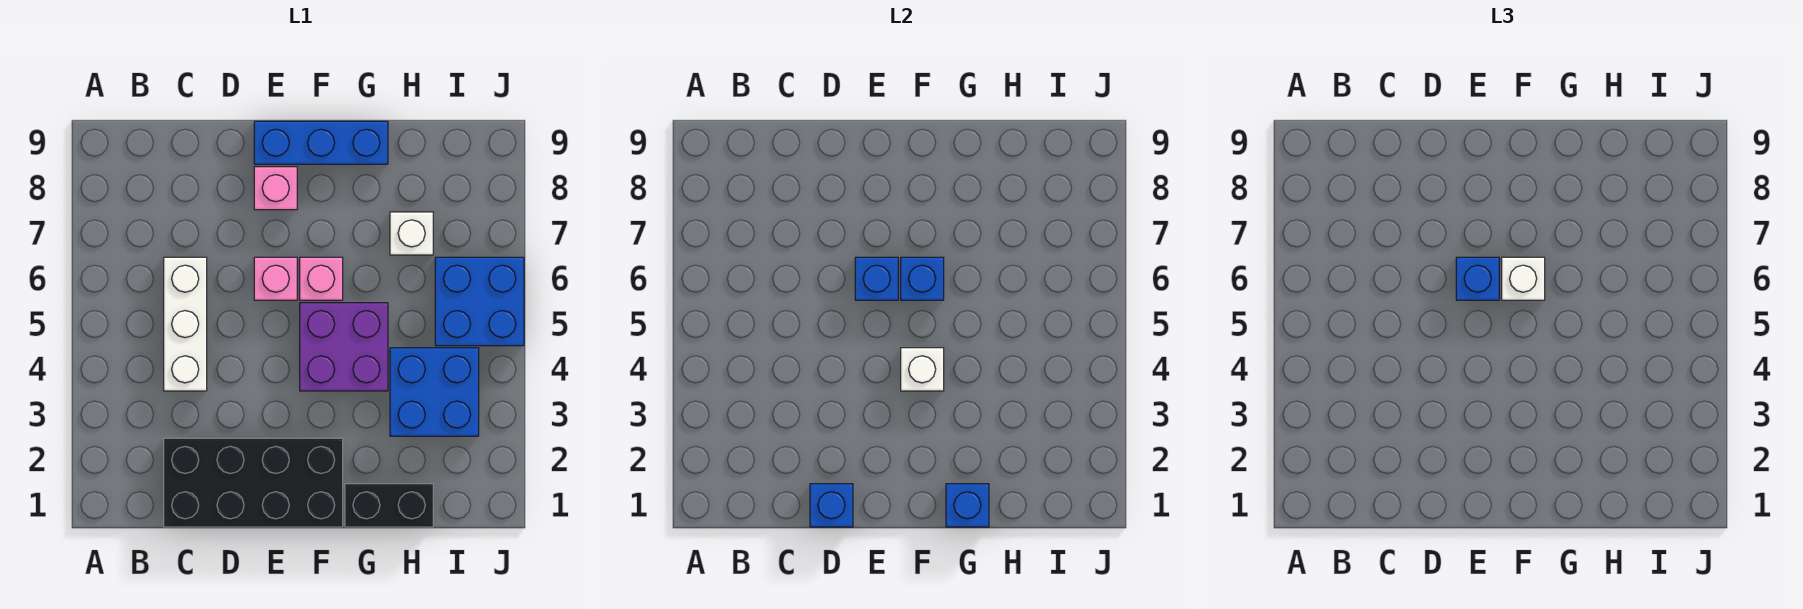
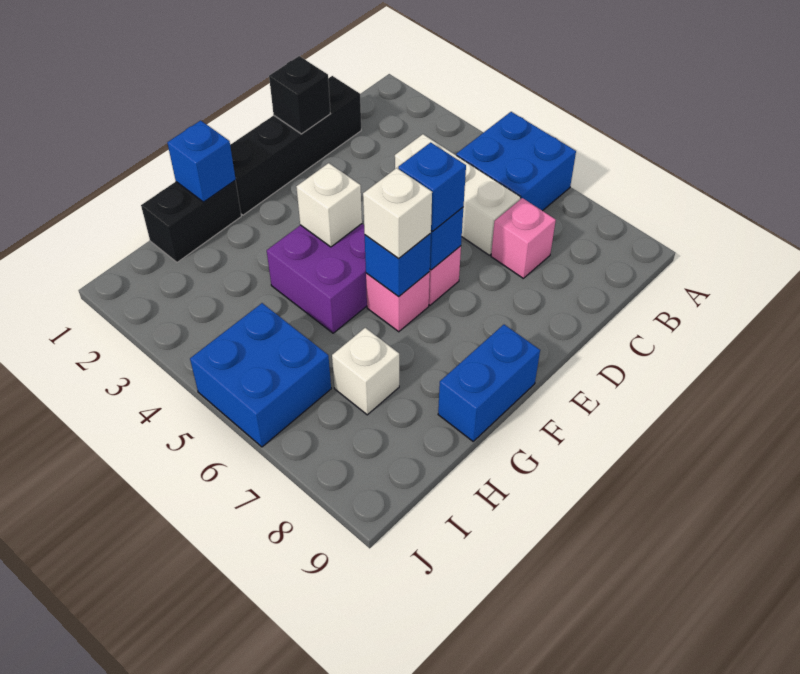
black 2x4 brick [164,438,343,527] -> black 1x4 brick [230,76,361,215]
blue 1x1 brick [810,484,853,527] -> black 1x1 brick [269,56,330,134]
pink 1x1 brick [254,167,297,210] -> pink 1x1 brick moved to [491,198,556,278]
blue 1x3 brick [254,121,388,164] -> blue 1x2 brick [438,325,540,441]
blue 2x2 brick [390,348,479,436] -> blue 2x2 brick moved to [456,112,576,211]

